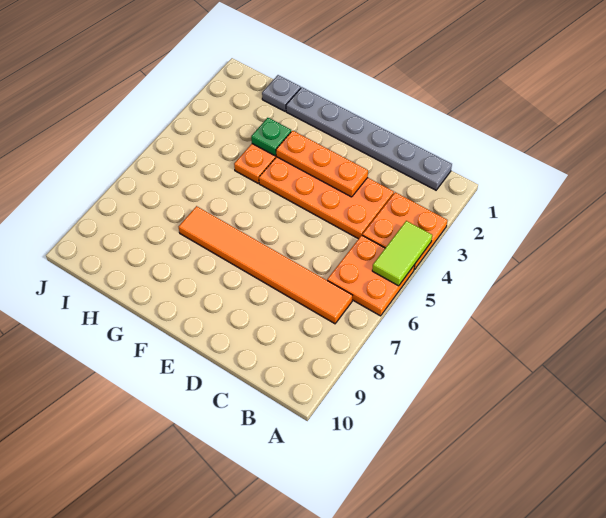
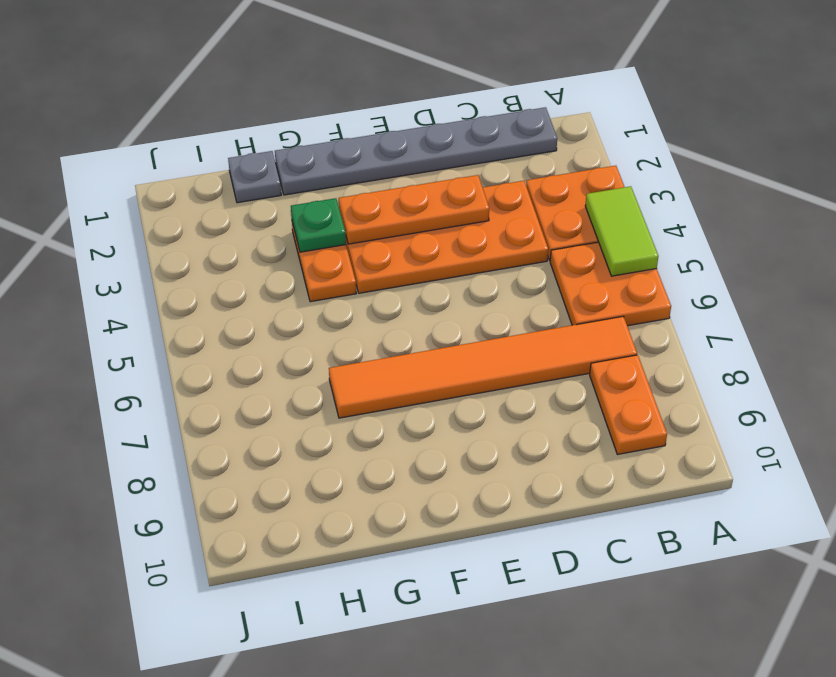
none -> orange 1x2 plate [590,355,667,455]

